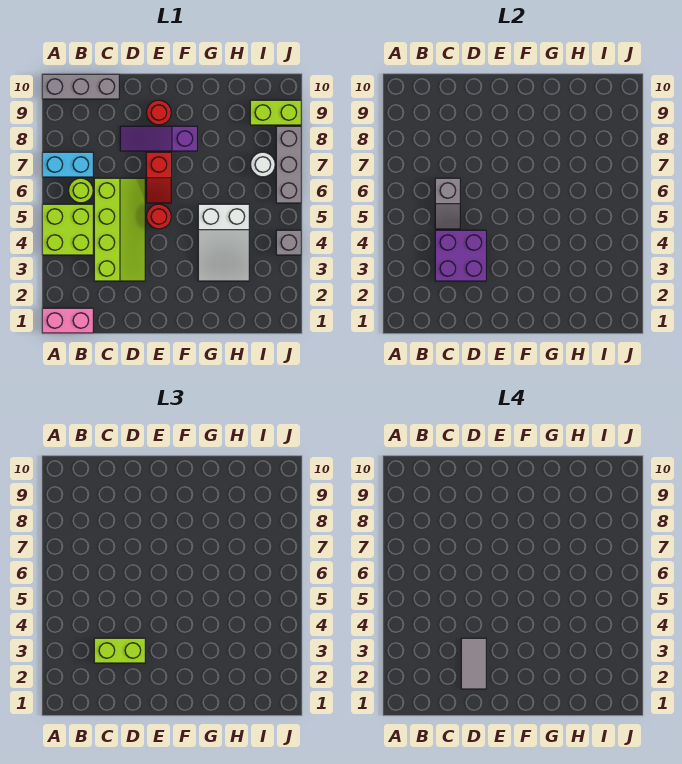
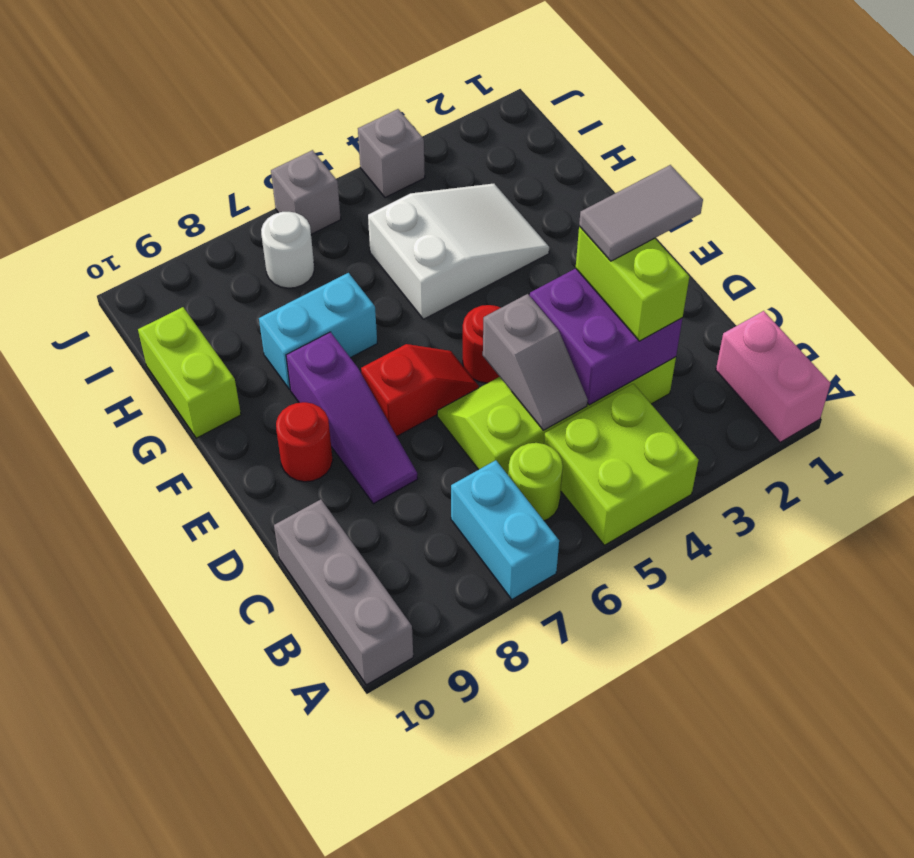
grey 1x2 slope [435,178,460,229] -> grey 1x2 slope turned to [483,294,588,430]
none -> cyan 1x2 brick [259,273,377,389]
lime 1x2 brick [250,100,301,125] -> lime 1x2 brick moved to [138,307,241,438]
grey 1x3 brick [276,126,301,203] -> grey 1x1 brick [271,150,341,234]

